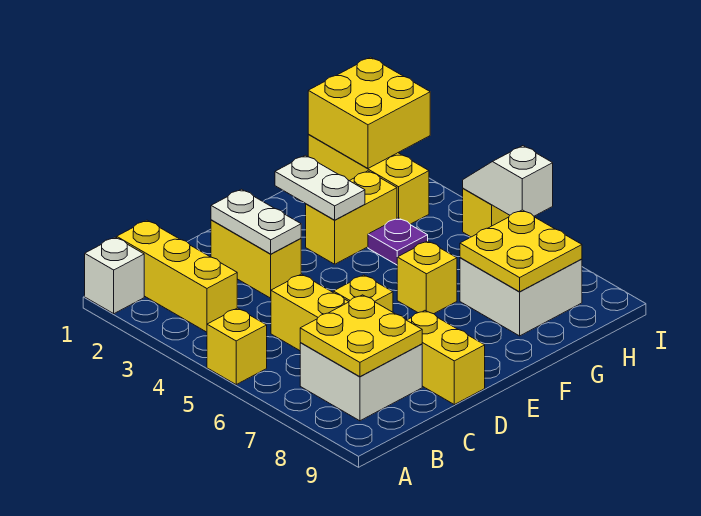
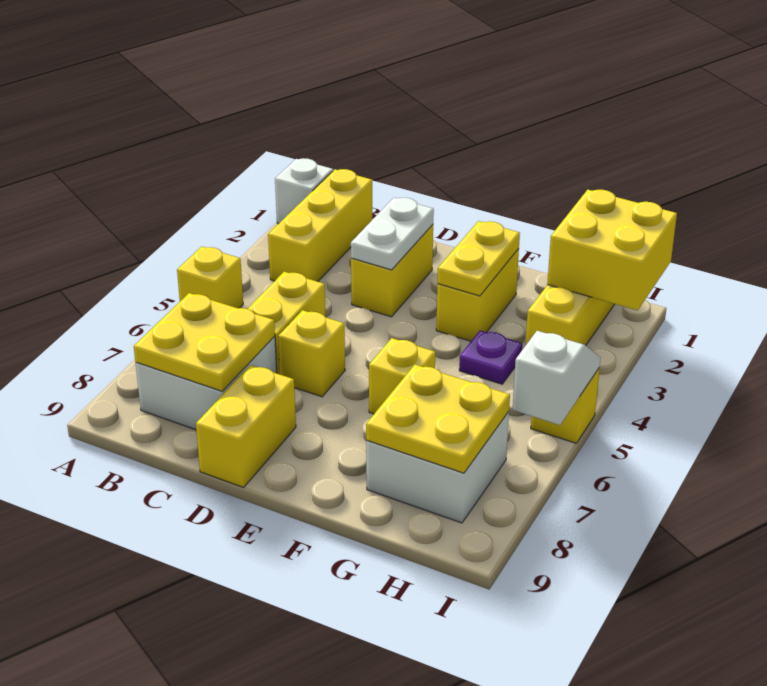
white 1x2 plate [275,155,365,220] -> yellow 1x2 plate [437,221,520,296]
yellow 1x2 brick [306,171,397,264] -> yellow 1x2 brick turned to [436,249,519,341]

